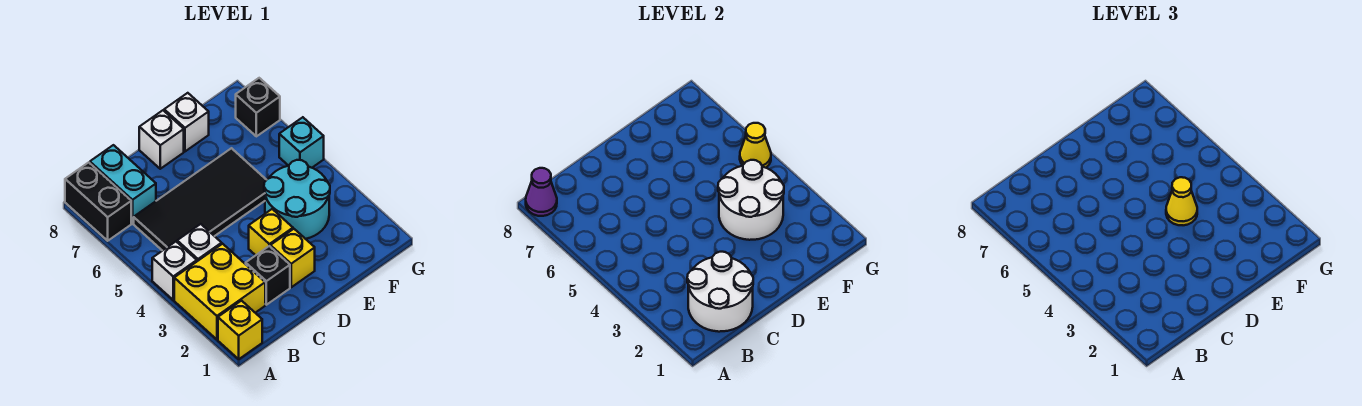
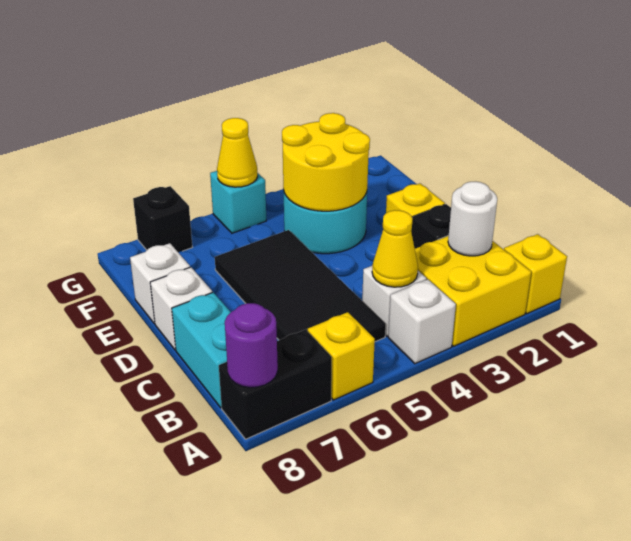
purple 1x1 cone [526,168,557,216] -> purple 1x1 round brick [225,303,278,387]
white 2x2 round brick [687,252,753,332] -> white 1x1 round brick [448,182,497,256]
cyan 1x2 brick [90,145,156,223] -> cyan 1x2 brick turned to [172,292,231,408]
yellow 1x1 brick [249,209,293,255] -> yellow 1x1 brick moved to [308,312,375,400]
white 2x2 round brick [718,160,784,240] -> yellow 2x2 round brick [282,113,370,211]
yellow 1x1 cone [1166,177,1197,225] -> yellow 1x1 cone moved to [372,210,418,287]

